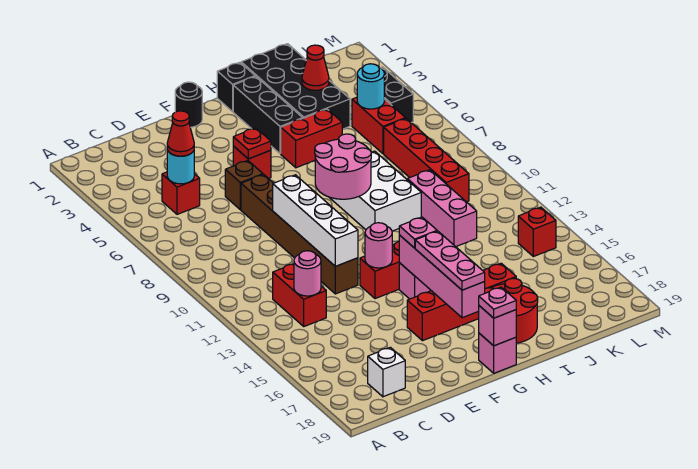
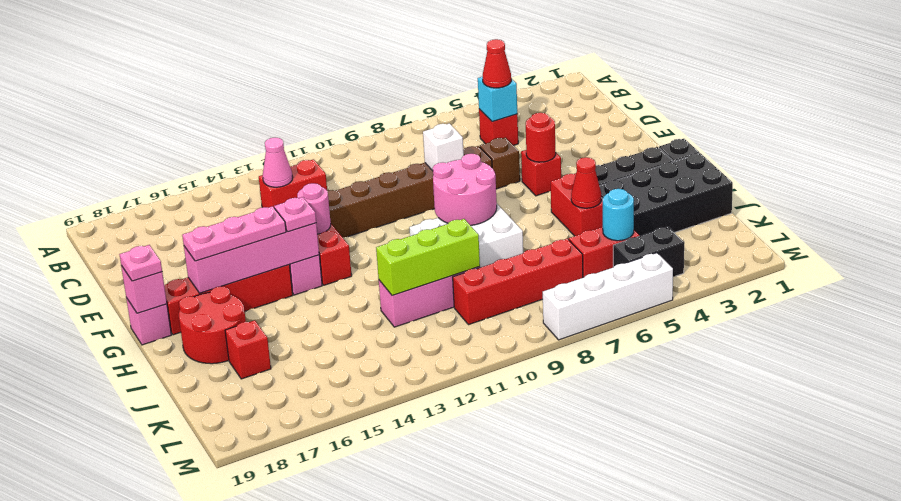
cyan 1x1 round brick [167,150,194,184] -> cyan 1x1 brick [478,77,517,122]
pink 1x1 round brick [294,251,321,296] -> pink 1x1 cone [263,137,293,187]
white 1x1 brick [368,347,405,397] -> white 1x1 brick moved to [423,123,464,171]
white 1x4 brick [273,175,358,266] -> white 1x4 brick moved to [542,253,673,340]
black 1x1 round brick [175,82,202,127] -> none
red 1x1 plate [233,128,271,159] -> red 1x1 round brick [526,113,556,162]
red 1x4 brick [407,263,516,341] -> red 1x4 brick turned to [164,265,293,335]
red 1x1 cone [302,45,329,90] -> red 1x1 cone moved to [571,157,601,208]
none -> lime 1x3 brick [376,219,480,296]
red 1x1 brick [518,207,556,257] -> red 1x1 brick moved to [225,320,271,379]

